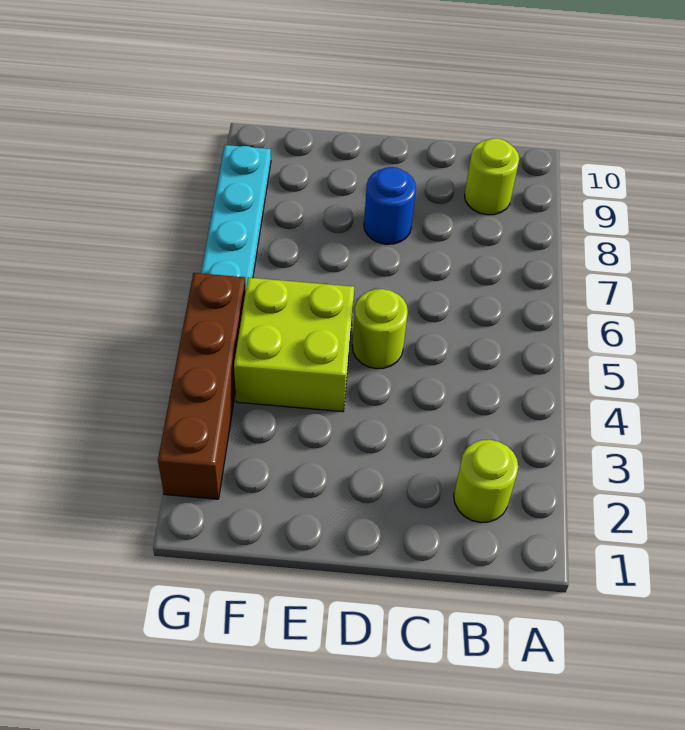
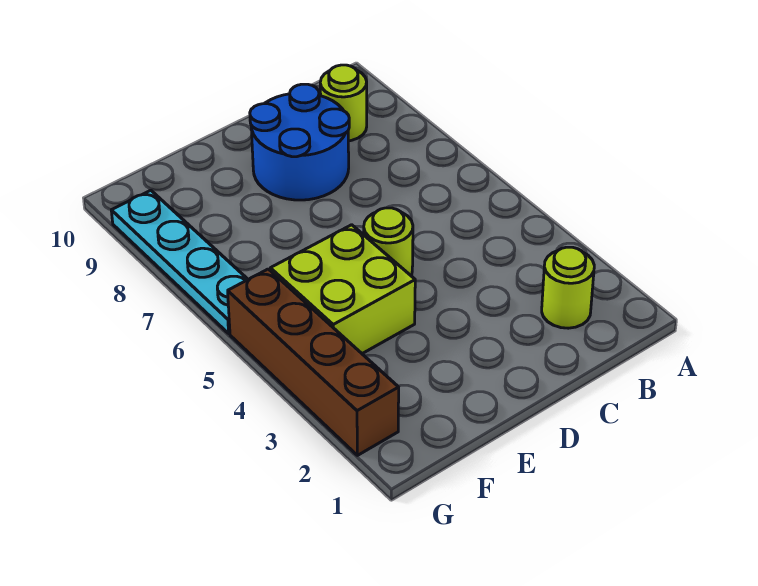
blue 1x1 round brick [364,167,416,244] -> blue 2x2 round brick [250,84,349,200]

